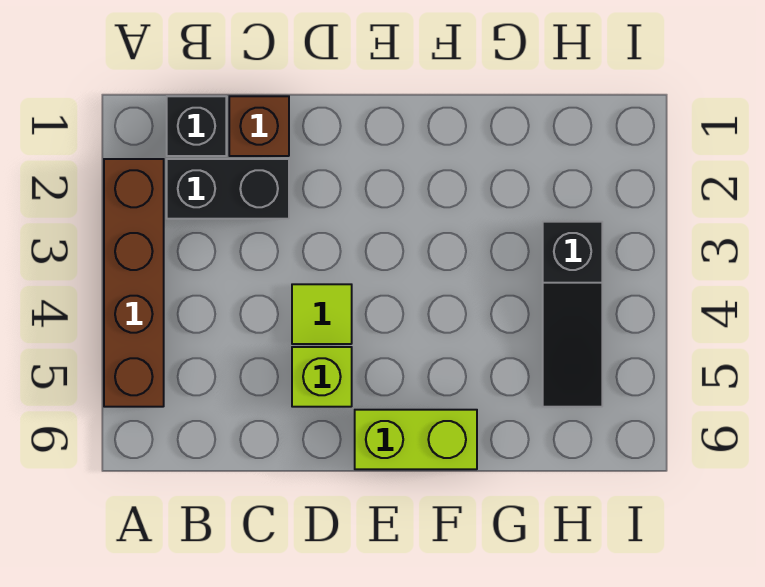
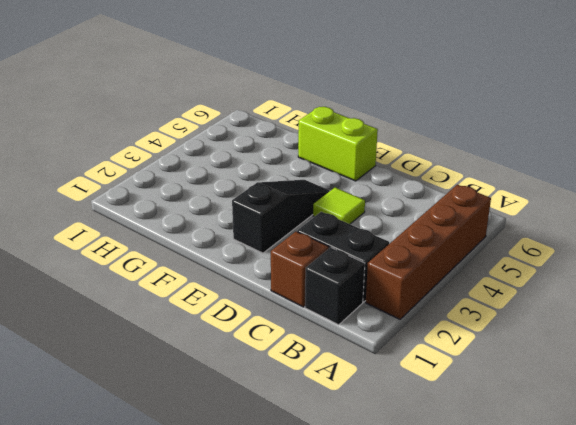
lime 1x1 brick [292,347,352,407] -> none
black 1x3 slope [543,222,602,407] -> black 1x3 slope moved to [232,180,330,253]

